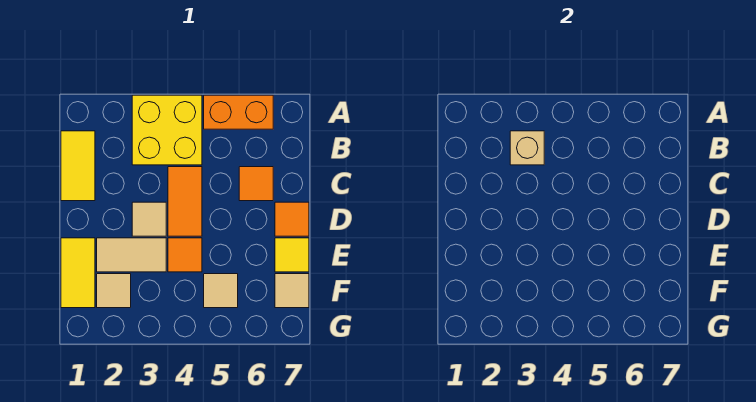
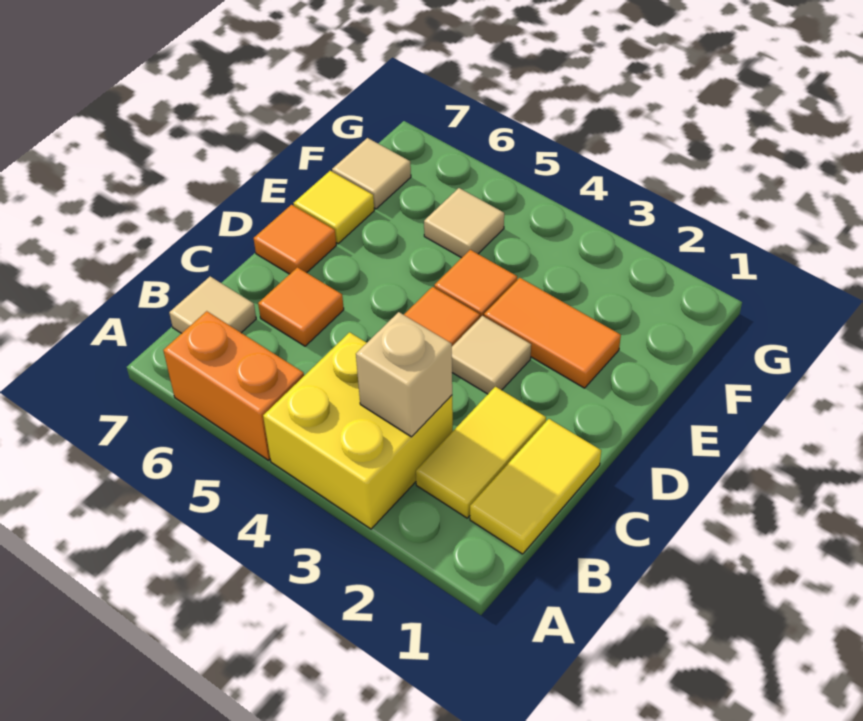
yellow 1x2 tile [61,238,95,308] -> yellow 1x2 tile moved to [416,387,546,518]
tan 1x2 tile [97,238,166,272] -> orange 1x2 tile [484,278,621,388]
tan 1x1 tile [97,274,131,308] -> tan 1x1 tile moved to [169,277,256,333]

